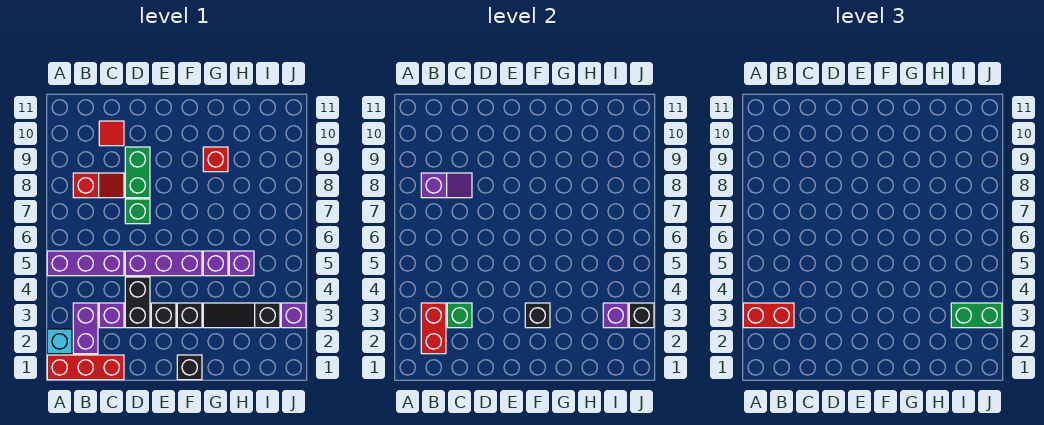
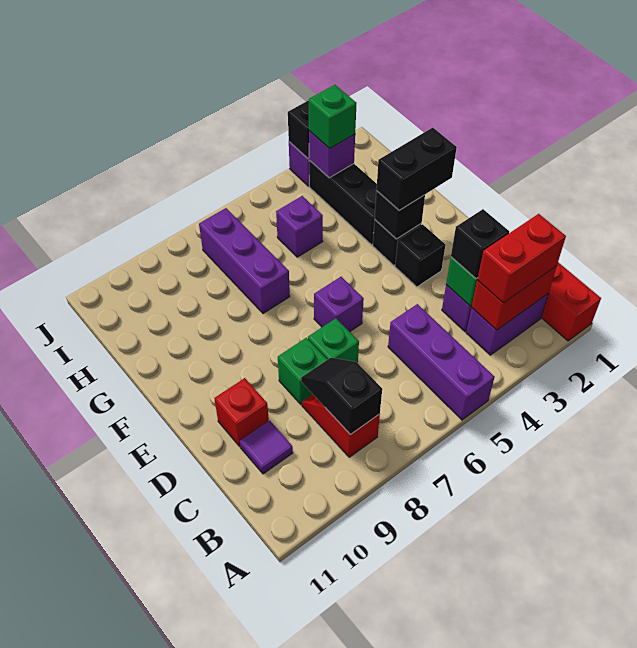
cyan 1x1 brick [47,329,72,354] -> none
red 1x2 brick [743,303,794,328] -> red 1x2 brick turned to [477,214,566,303]
purple 1x2 slope [421,173,472,198] -> black 1x2 slope [301,358,382,435]
red 1x1 tile [99,121,124,146] -> purple 1x1 tile [240,420,293,474]
black 1x2 brick [125,277,150,328] -> black 1x2 brick moved to [376,128,457,210]
purple 1x3 brick [125,251,202,276] -> purple 1x3 brick moved to [199,208,290,313]
green 1x2 brick [125,147,150,198] -> green 1x1 brick [278,338,328,404]
black 1x1 brick [177,355,202,380] -> black 1x1 brick moved to [451,209,509,279]
black 1x3 slope [203,303,280,328] -> black 1x3 brick [309,160,377,245]
purple 1x1 brick [203,251,228,276] -> purple 1x1 brick moved to [314,277,364,332]
red 1x1 brick [203,147,228,172] -> red 1x1 brick moved to [214,378,269,446]
green 1x2 brick [951,303,1002,328] -> green 1x1 brick [309,85,356,149]

